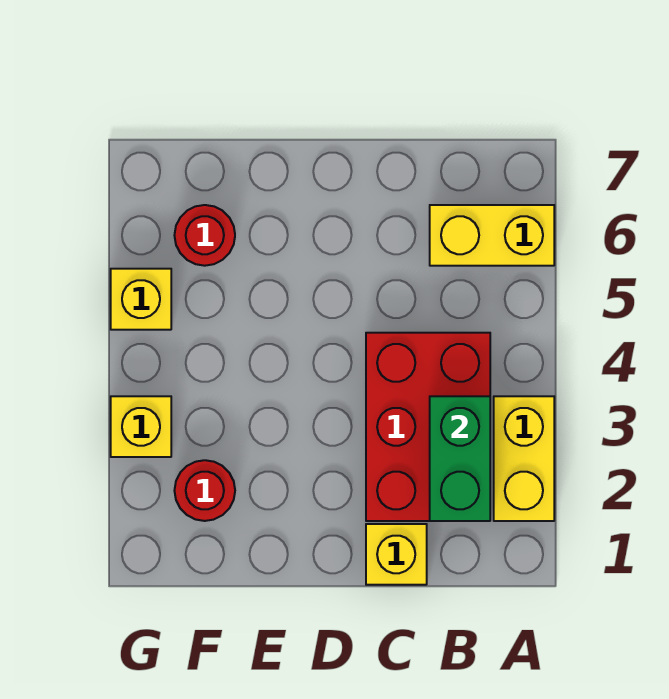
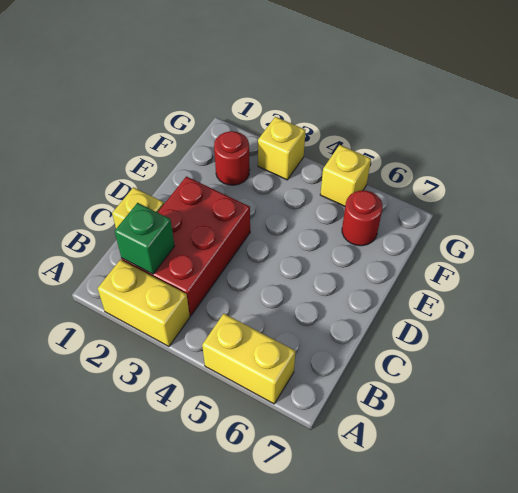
yellow 1x2 brick [430,205,554,266] -> yellow 1x2 brick turned to [202,314,295,404]
red 2x3 brick [366,333,490,521] -> red 2x3 brick turned to [121,176,250,316]
green 1x2 brick [430,396,490,521] -> green 1x1 brick [115,203,175,274]

